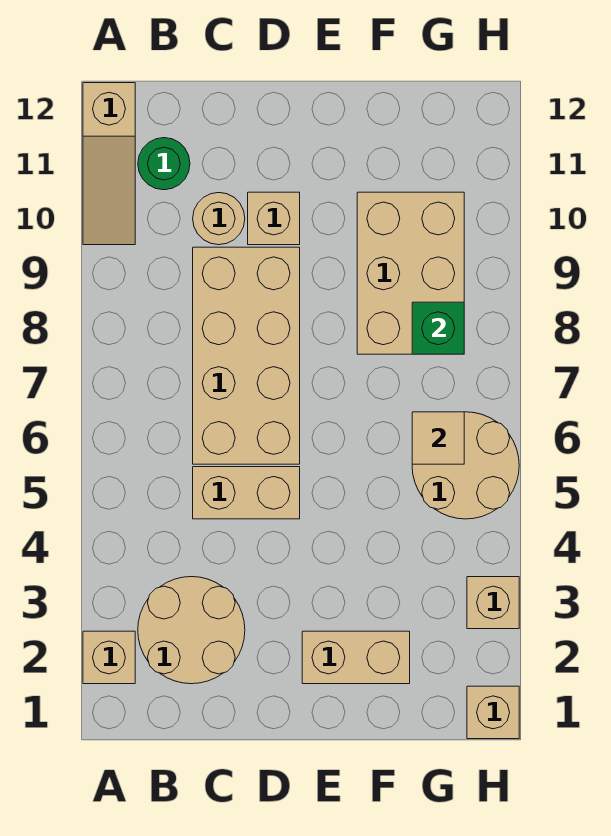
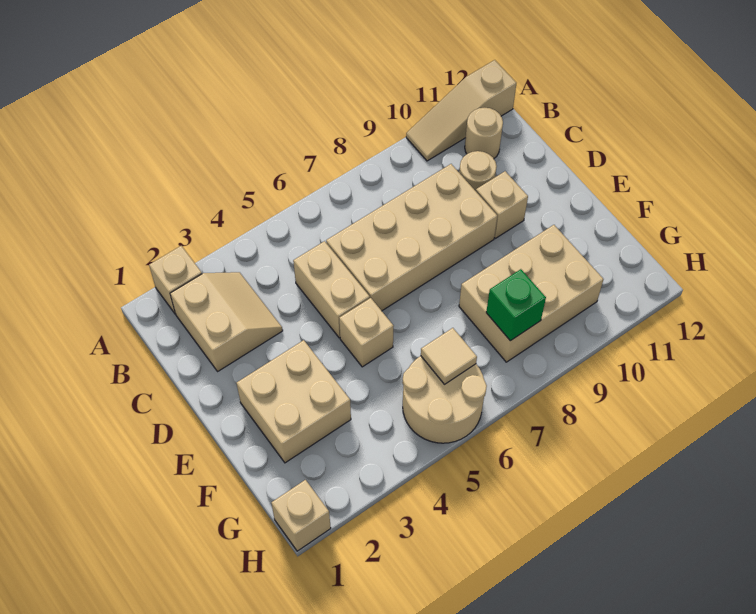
tan 2x2 round brick [138,577,245,684] -> tan 2x2 slope [170,272,283,371]
green 1x1 round brick [138,138,190,190] -> tan 1x1 round brick [465,108,503,159]
tan 1x2 brick [302,631,410,684] -> tan 2x2 brick [237,340,351,463]
tan 1x1 brick [467,577,519,629] -> tan 1x1 brick moved to [339,298,393,367]

